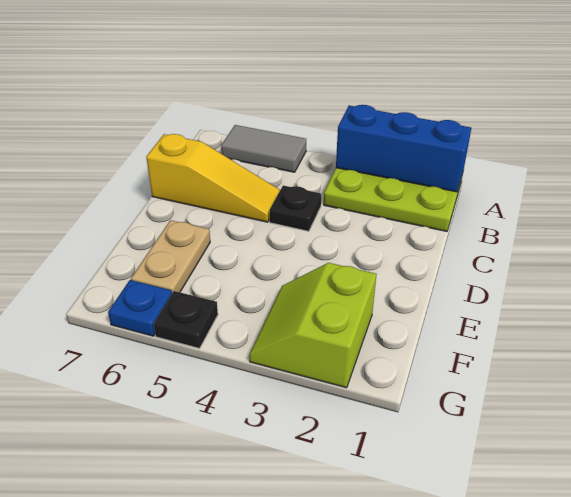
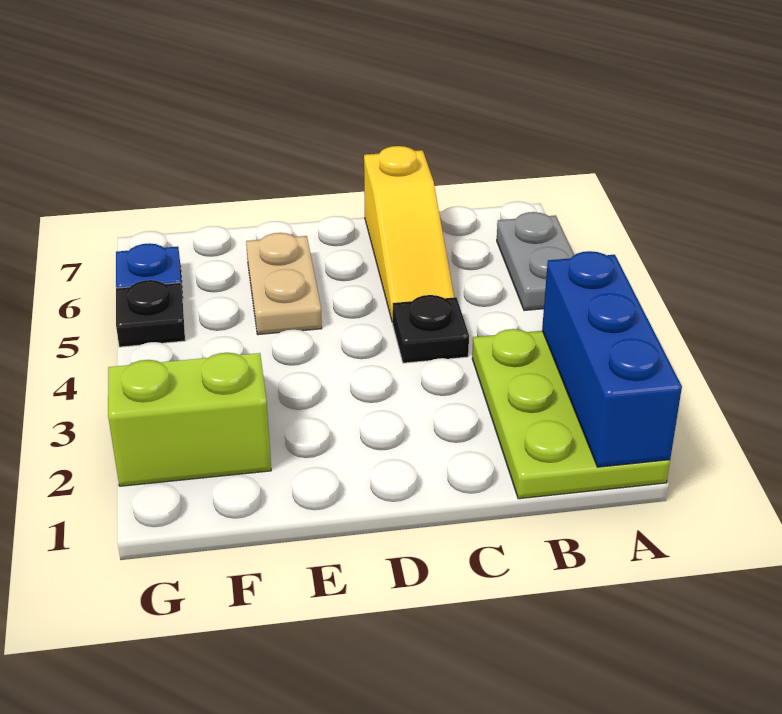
grey 1x2 tile [221,125,306,172] -> grey 1x2 plate [497,212,574,311]
tan 1x2 plate [131,220,210,293] -> tan 1x2 plate turned to [246,233,322,335]

